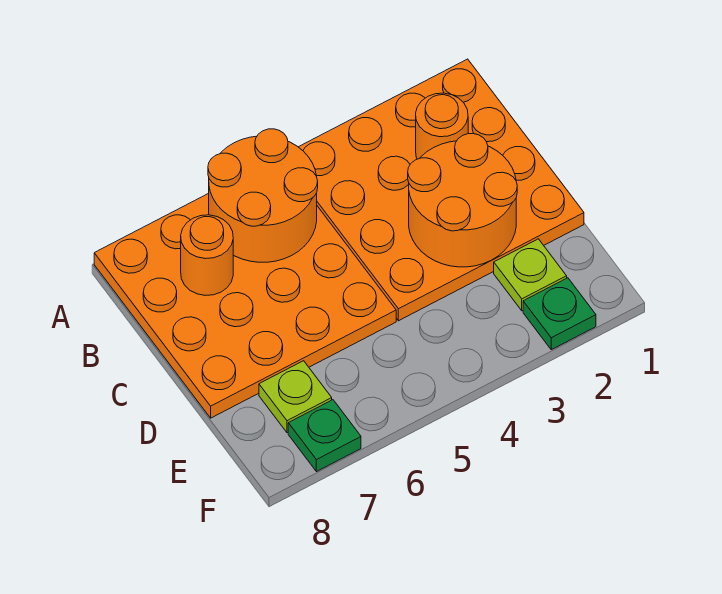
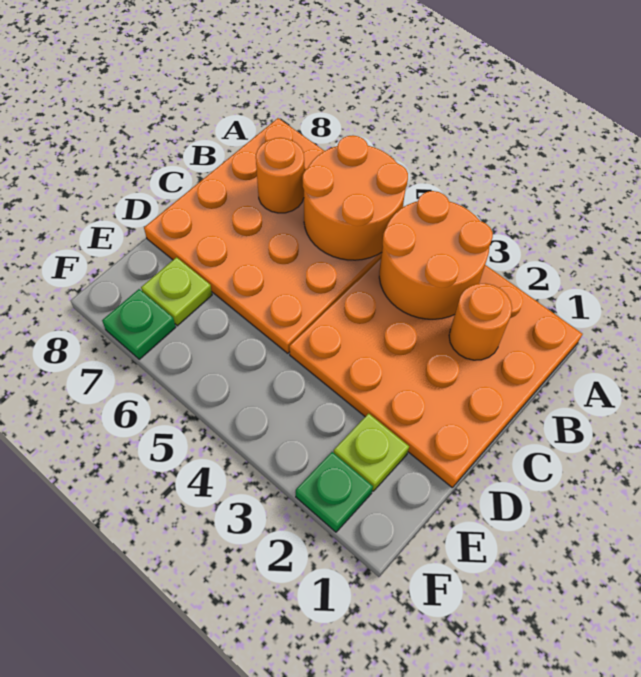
orange 2x2 round brick [408,134,517,267] -> orange 2x2 round brick moved to [379,191,493,319]

